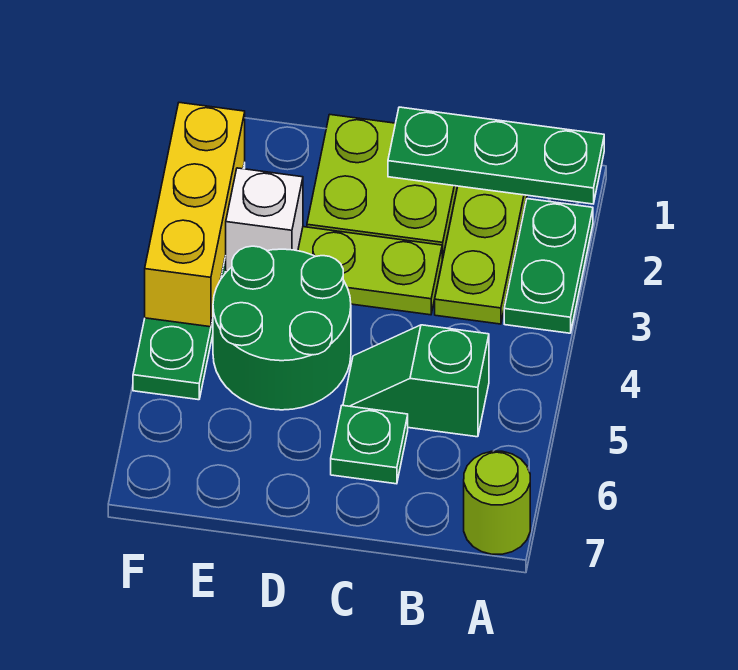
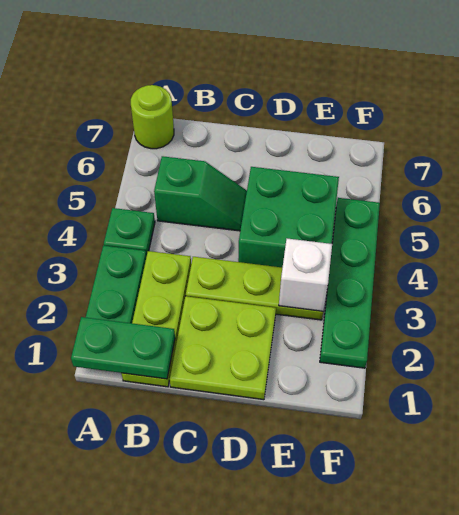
green 1x3 plate [388,107,604,204] -> green 1x2 plate [71,317,175,379]
green 1x1 plate [331,405,408,484] -> green 1x1 plate moved to [104,208,155,256]
green 2x2 round brick [213,246,351,410] -> green 2x2 brick [238,167,339,268]
yellow 1x3 brick [145,103,245,327] -> none

